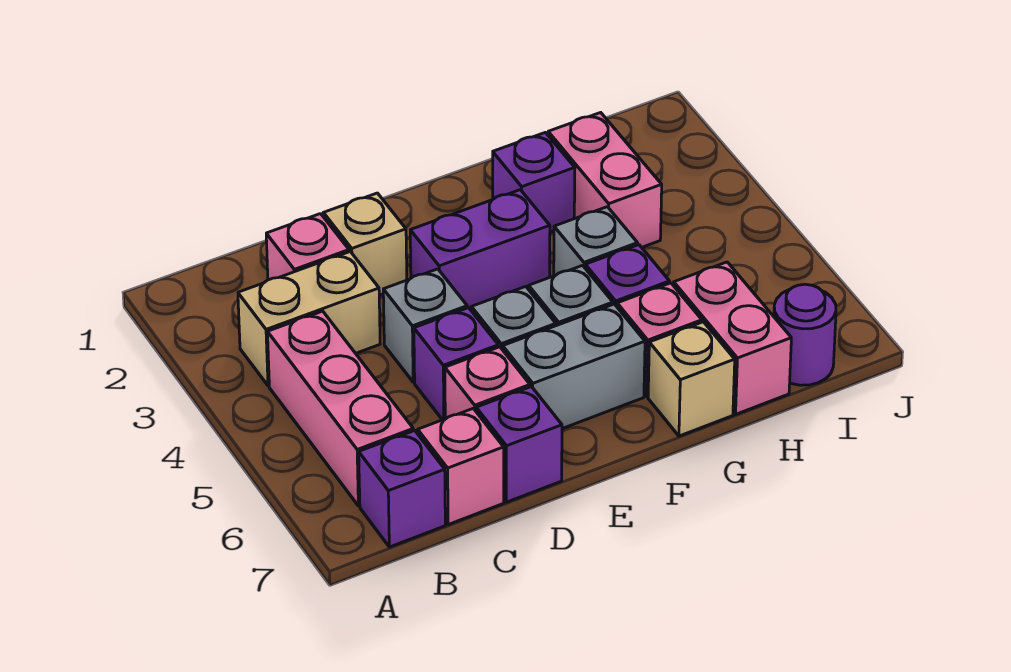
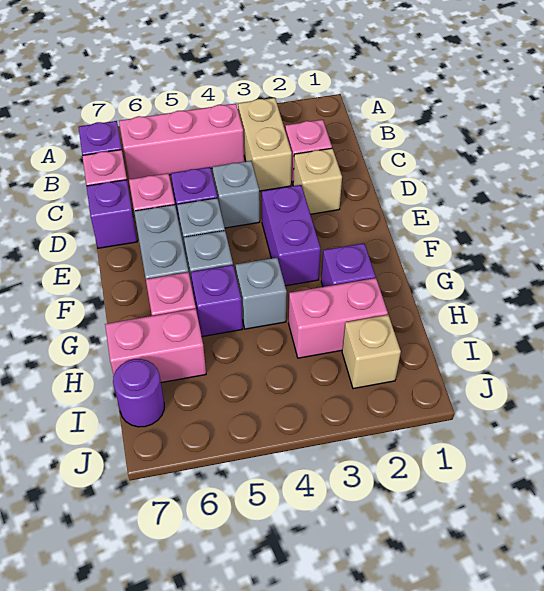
tan 1x1 brick [648,322,735,436] -> tan 1x1 brick moved to [342,315,401,389]

